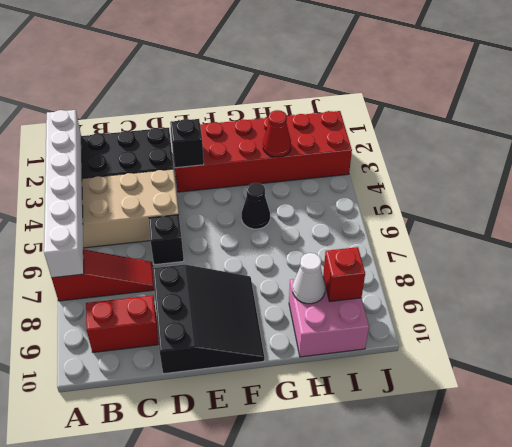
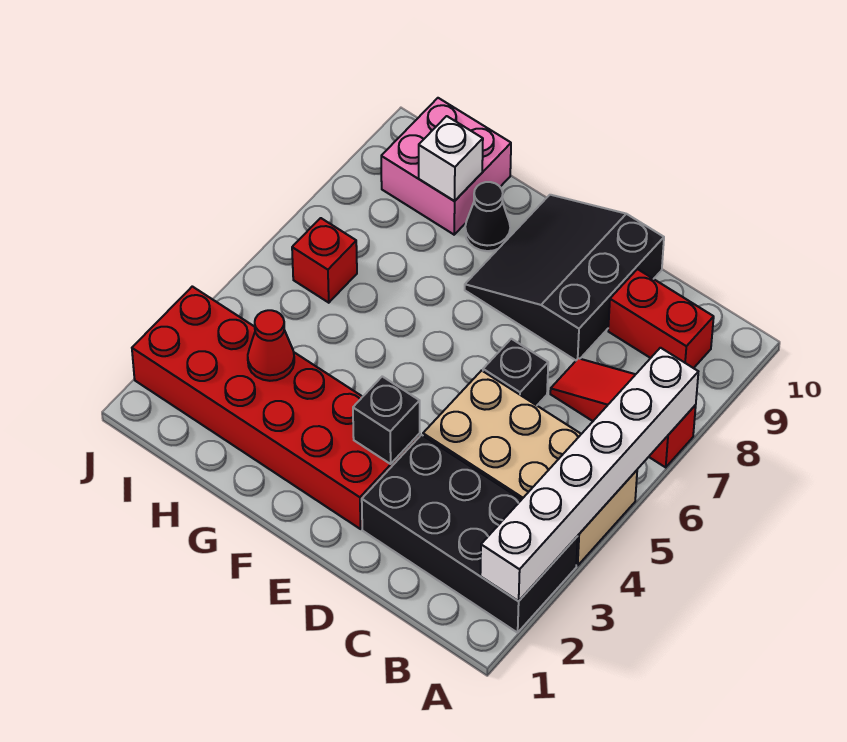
black 1x1 cone [242,183,270,229] -> black 1x1 cone moved to [465,182,510,251]
white 1x1 cone [293,253,325,304] -> white 1x1 brick [419,116,483,201]
red 1x1 brick [323,247,365,301] -> red 1x1 brick moved to [292,218,357,303]

